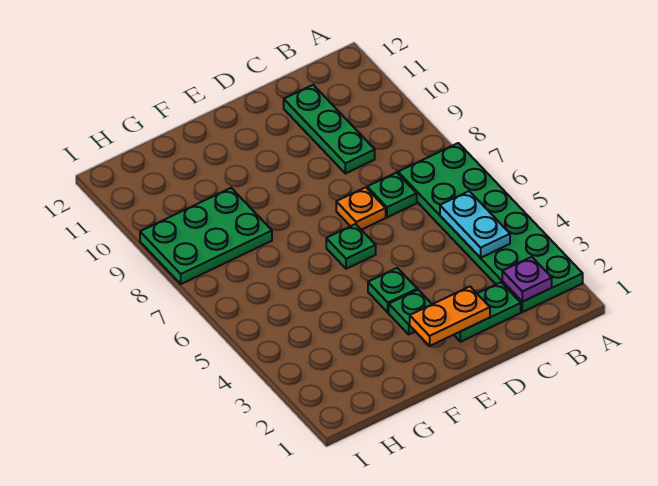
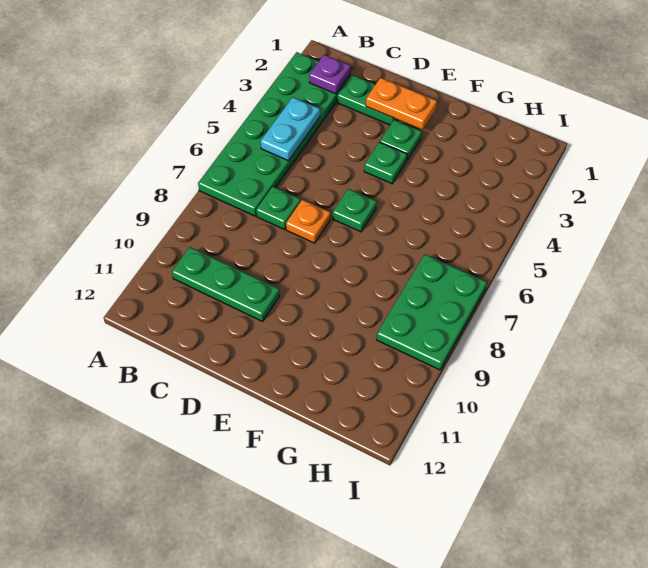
green 1x3 plate [284,85,375,173] -> green 1x3 plate turned to [172,247,280,321]
green 2x3 plate [140,188,272,284] -> green 2x3 plate turned to [377,254,487,370]

